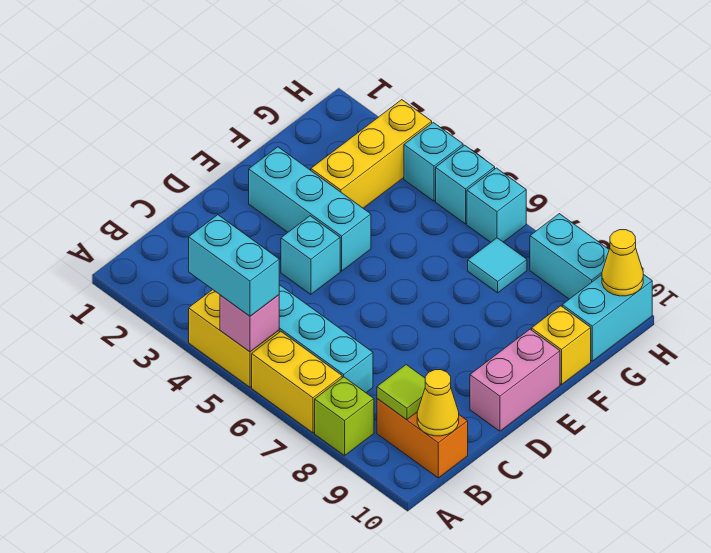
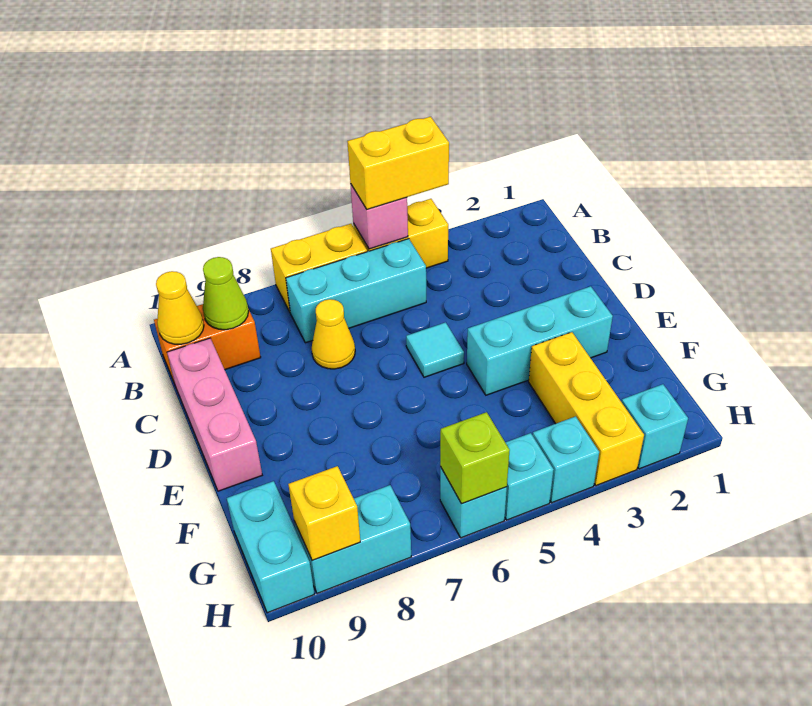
cyan 1x2 brick [189,215,279,316] -> yellow 1x2 brick [347,117,449,209]
lime 1x1 brick [315,377,374,456] -> lime 1x1 brick moved to [440,412,510,504]
lime 1x1 tile [377,365,425,420] -> lime 1x1 cone [203,257,249,330]
cyan 1x1 brick [281,216,340,294] -> cyan 1x1 brick moved to [622,384,688,469]
pink 1x2 brick [470,329,560,431] -> pink 1x3 brick [167,338,262,491]
yellow 1x1 brick [532,306,591,385] -> yellow 1x1 brick moved to [288,466,360,561]
cyan 1x1 tile [468,238,527,293] -> cyan 1x1 tile moved to [406,322,464,377]
yellow 1x1 cone [602,230,643,296] -> yellow 1x1 cone moved to [312,299,355,369]

